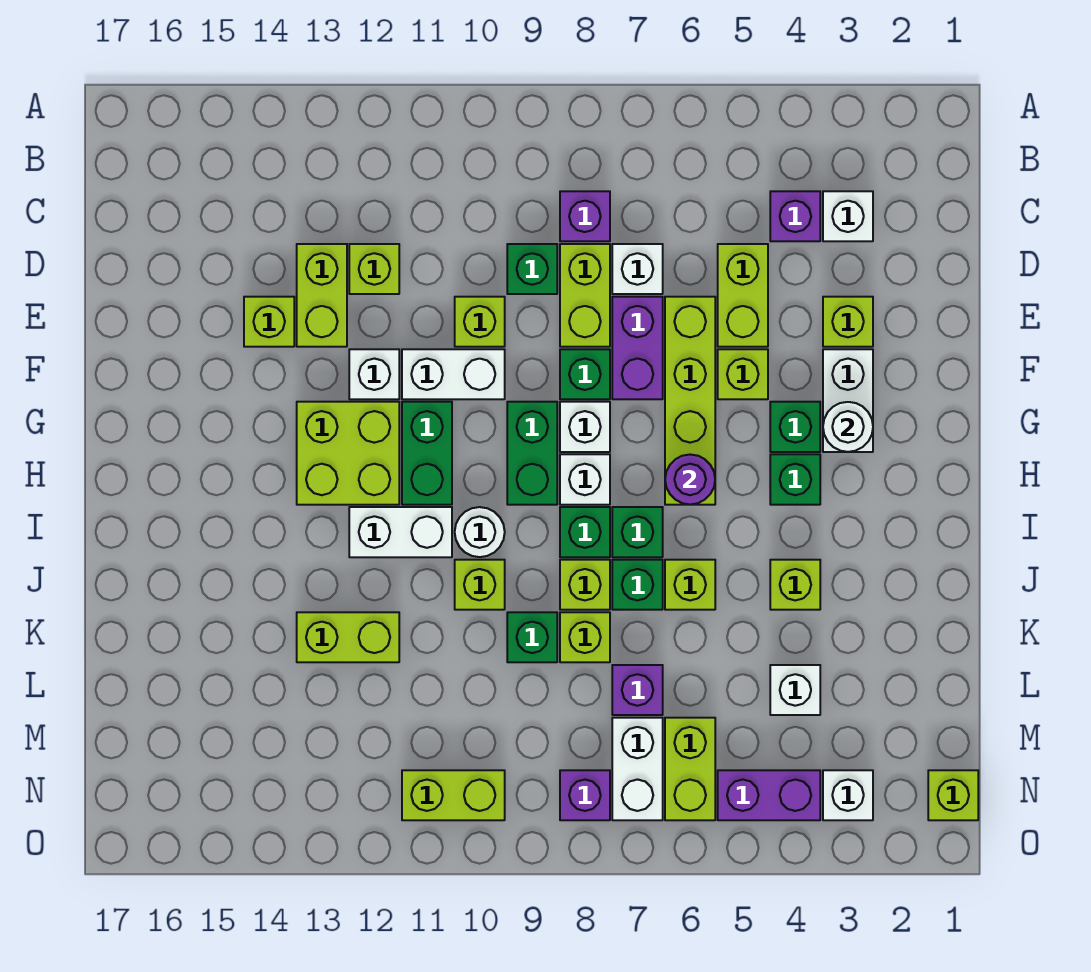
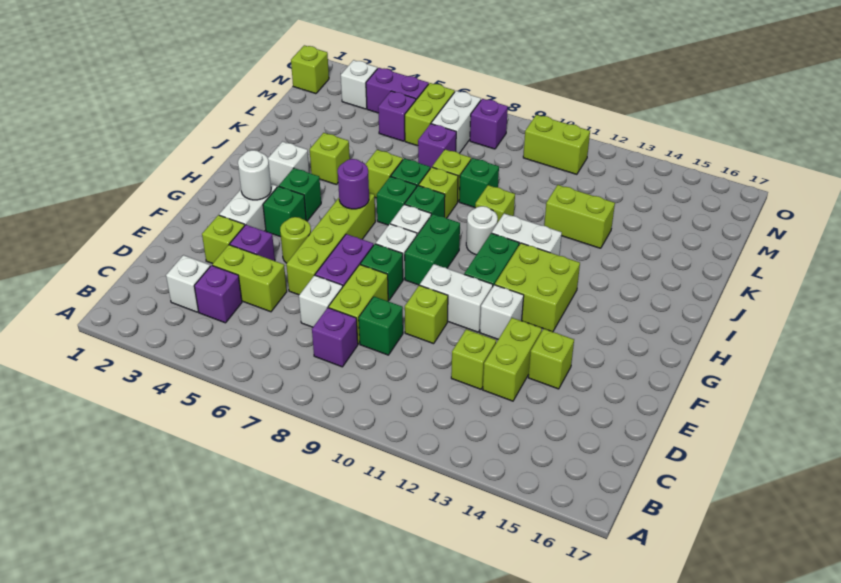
lime 1x2 brick [718,244,768,347] -> lime 1x2 brick turned to [212,245,287,312]
none -> purple 1x1 brick [230,225,275,261]
lime 1x1 brick [718,349,768,399] -> lime 1x1 round brick [280,217,311,263]
white 1x1 brick [770,665,820,715] -> white 1x1 brick moved to [268,142,309,187]
none -> purple 1x1 brick [378,91,416,141]

